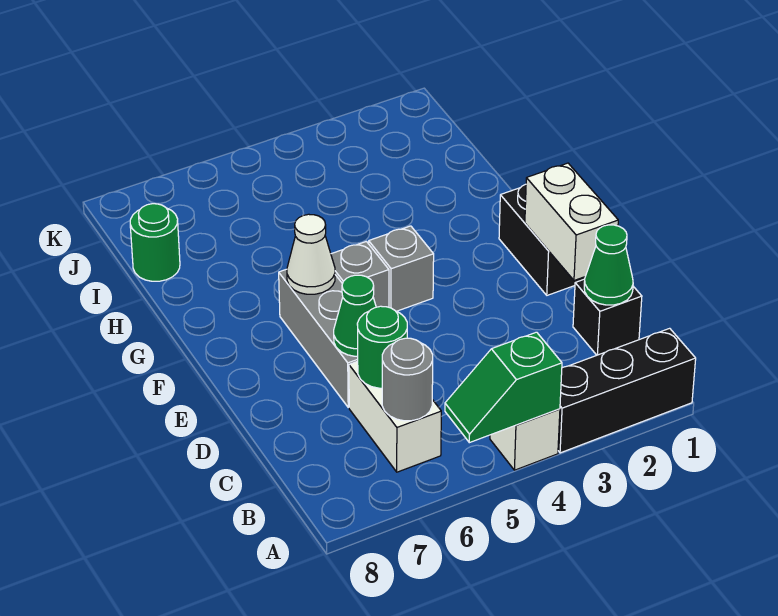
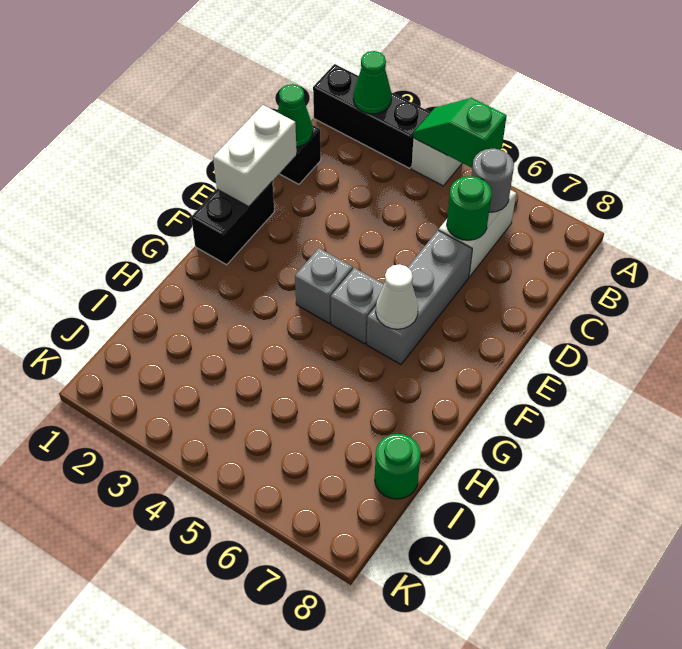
green 1x2 slope [445,332,562,443] -> green 1x2 slope turned to [413,98,507,168]
green 1x1 cone [334,275,376,356] -> green 1x1 cone moved to [353,51,392,114]

